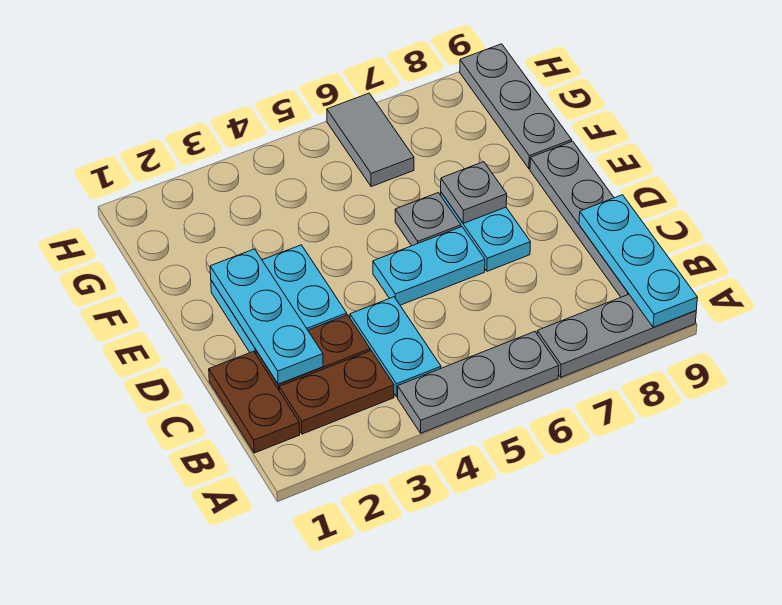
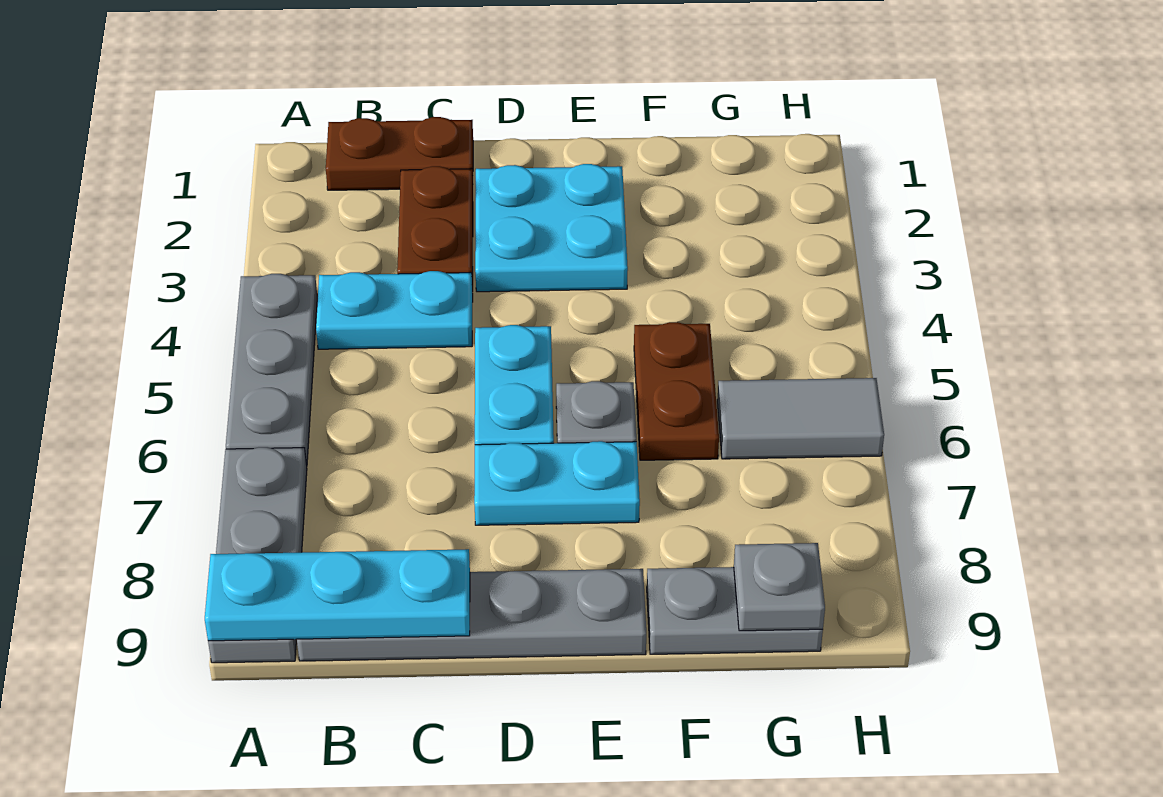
brown 1x2 plate [279,351,394,434] -> brown 1x2 plate moved to [634,322,719,460]
cyan 1x3 plate [210,249,323,384] -> none
grey 1x1 plate [441,162,507,223] -> grey 1x1 plate moved to [734,543,825,631]
grey 1x3 plate [460,44,572,169] -> grey 1x2 plate [647,567,823,654]

